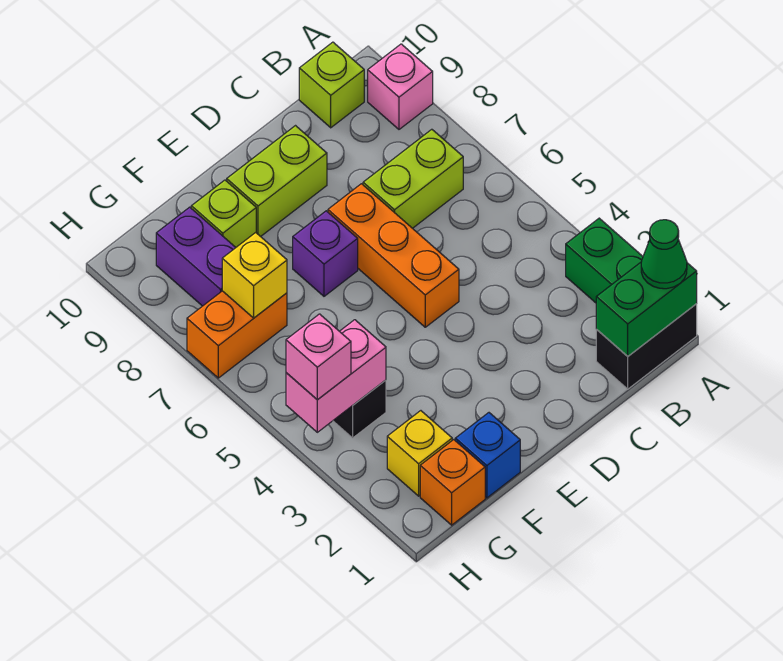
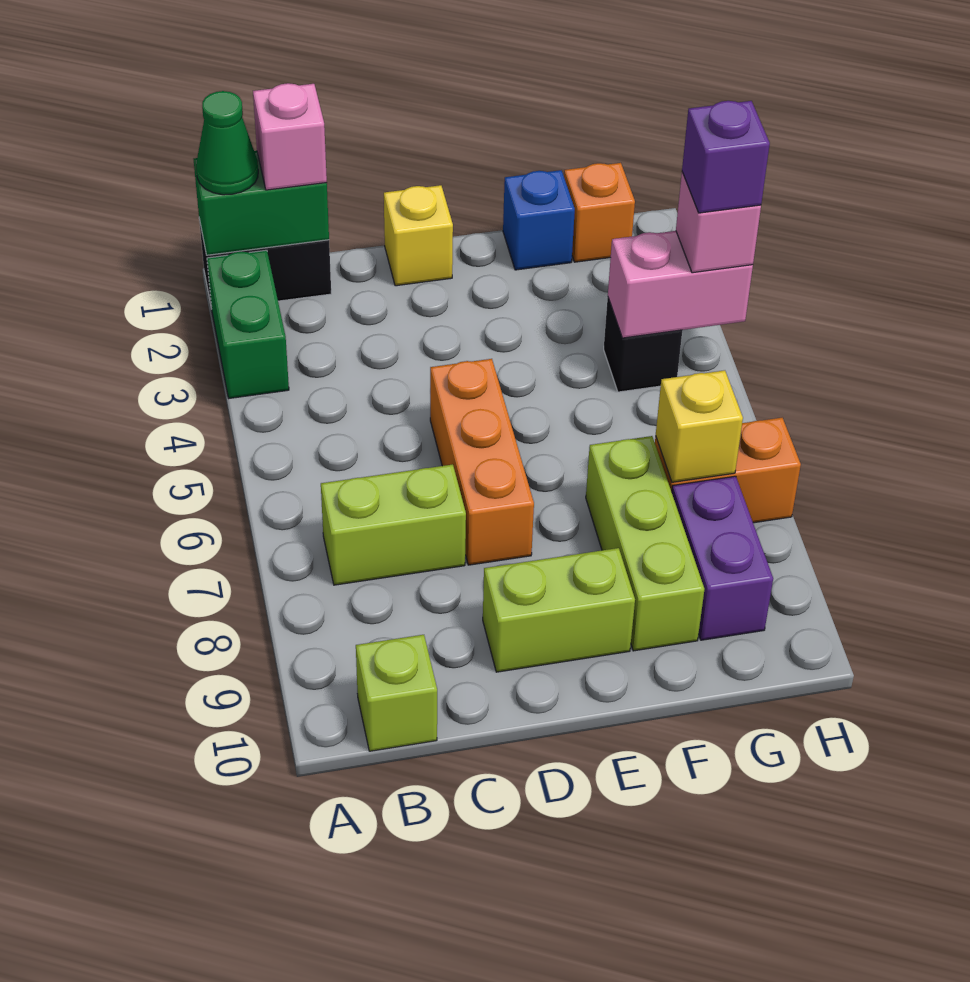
pink 1x1 brick [368,44,433,129] -> pink 1x1 brick moved to [253,83,327,190]
purple 1x1 brick [293,211,358,296] -> purple 1x1 brick moved to [682,101,770,213]
lime 1x1 brick [191,180,256,247] -> lime 1x3 brick [586,436,704,651]
yellow 1x1 brick [387,411,452,496] -> yellow 1x1 brick moved to [384,185,453,286]

